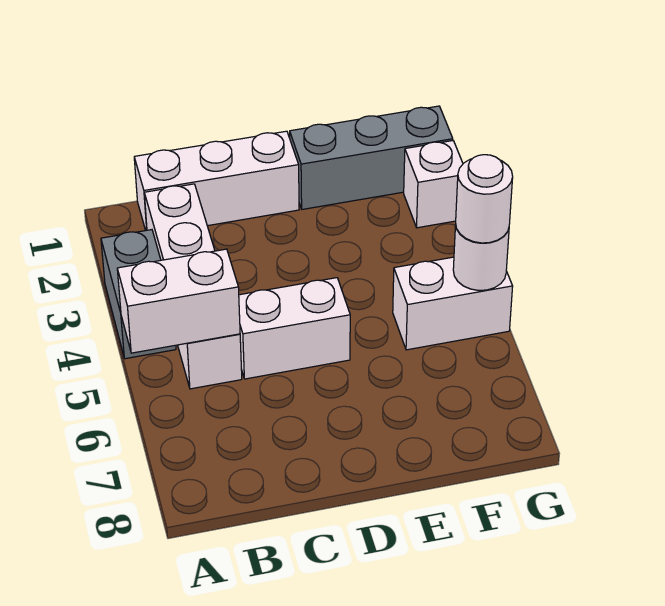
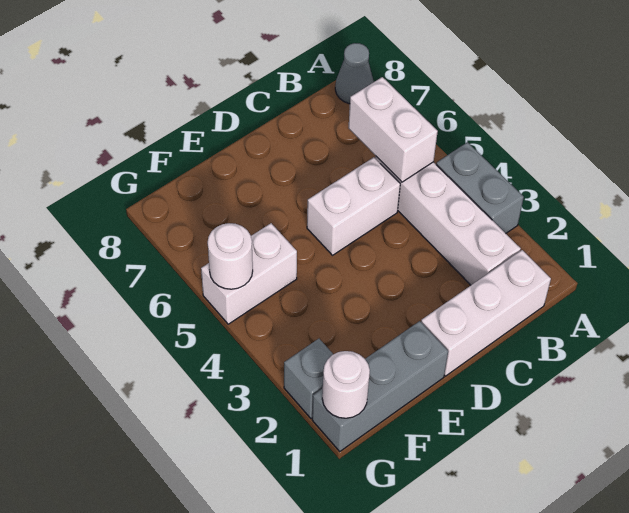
white 1x2 brick [117,249,240,353] -> white 1x2 brick turned to [349,77,438,182]
none -> grey 1x1 cone [335,43,374,104]
white 1x1 brick [404,141,463,228] -> grey 1x1 brick [284,339,333,418]
white 1x1 round brick [456,155,513,243] -> white 1x1 round brick moved to [322,351,370,418]

